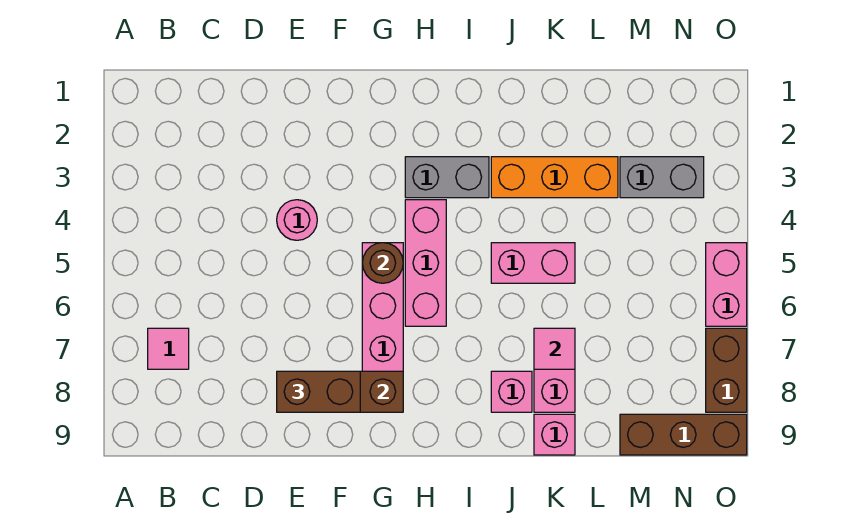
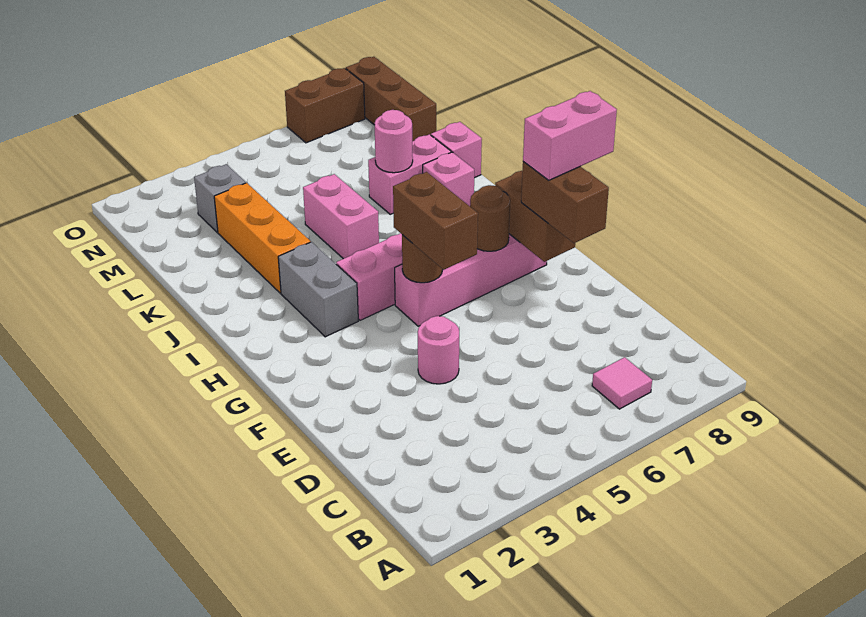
none -> brown 1x2 brick [393,172,478,270]
none -> brown 1x1 round brick [470,185,510,251]
pink 1x1 tile [534,328,575,369] -> pink 1x1 round brick [375,110,413,173]
grey 1x2 brick [620,157,704,198] -> grey 1x1 brick [194,164,246,232]
pink 1x2 brick [706,243,747,326] -> pink 1x2 brick moved to [523,91,617,180]

